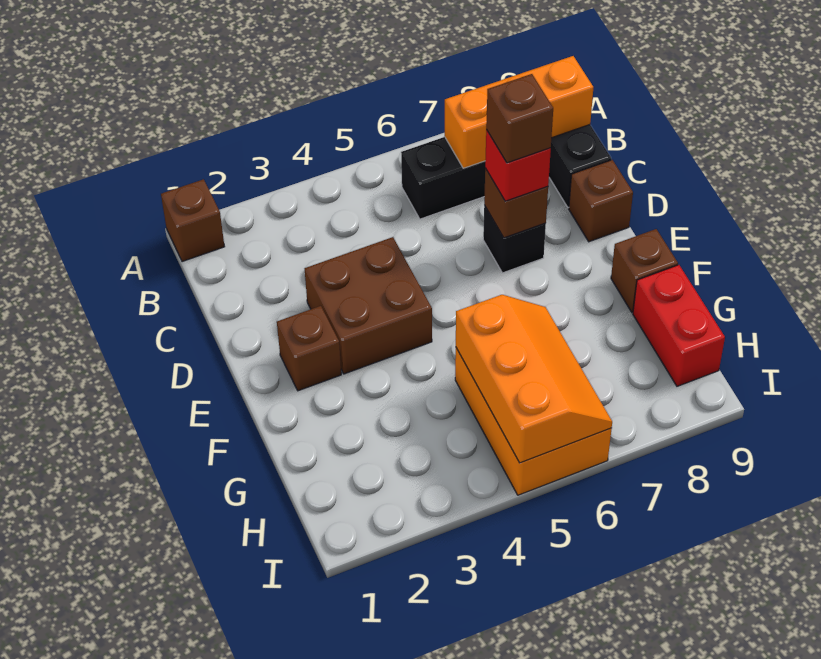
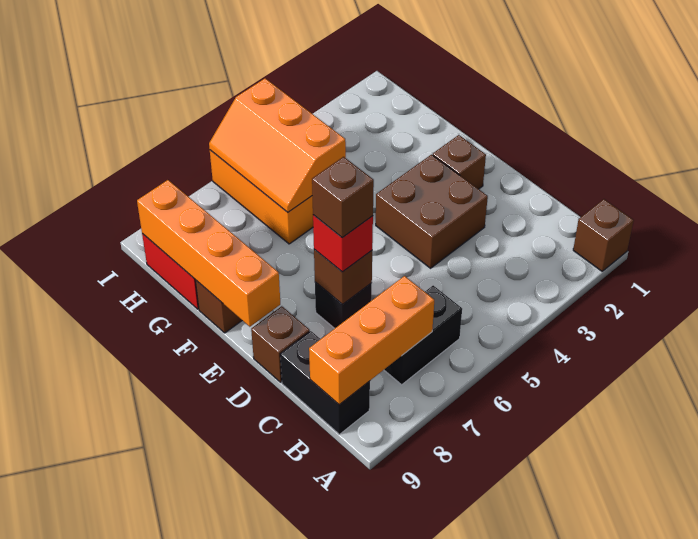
none -> orange 1x4 brick [137,180,280,327]

